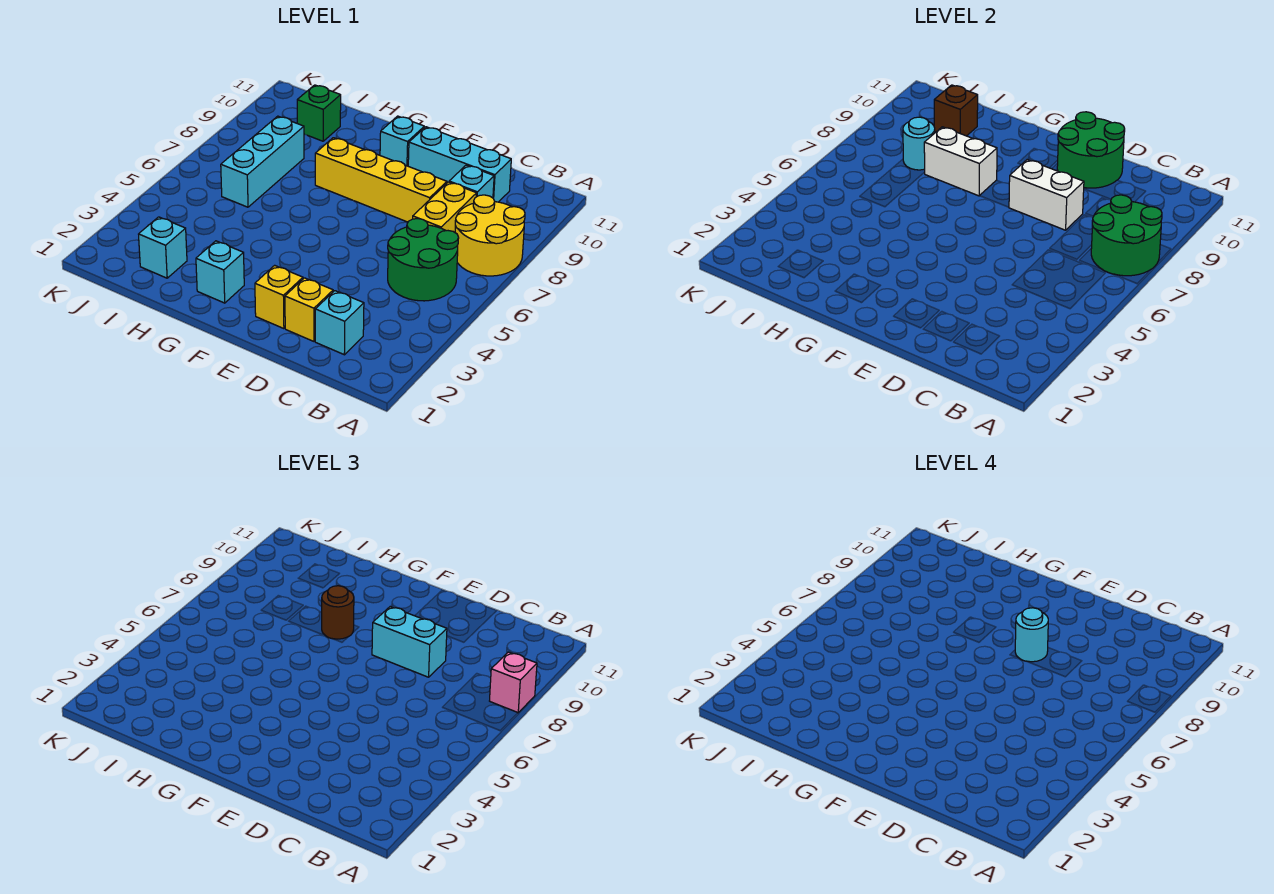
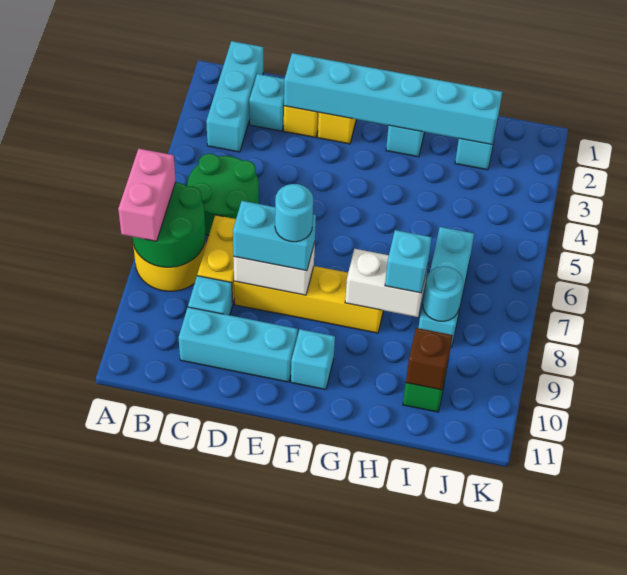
pink 1x1 brick [490,652,537,713] -> pink 1x2 brick [118,149,176,241]
none -> cyan 1x3 brick [206,41,263,152]
none -> cyan 1x6 brick [284,53,502,145]
green 2x2 round brick [1057,112,1125,188] -> none
brown 1x1 round brick [322,586,354,639] -> none
none -> cyan 1x1 brick [385,230,432,293]

